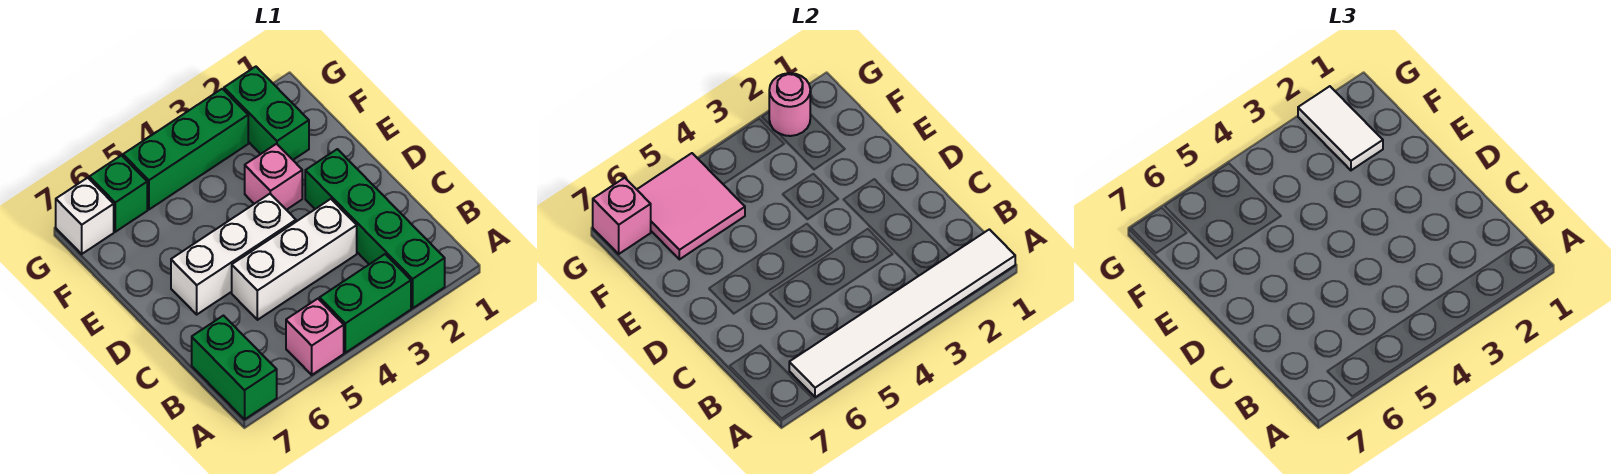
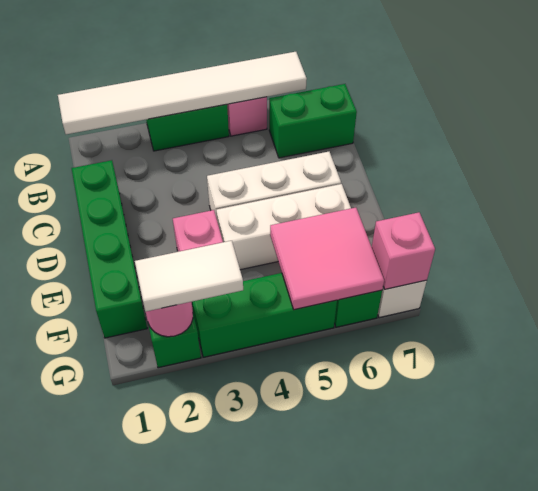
green 1x4 brick [305,149,445,308] -> green 1x4 brick moved to [72,160,147,338]
green 1x2 brick [192,316,277,419] -> green 1x2 brick turned to [269,84,357,158]
white 1x3 brick [232,199,357,320] -> white 1x3 brick moved to [216,184,351,270]
white 1x2 tile [1298,86,1383,170] -> white 1x2 tile turned to [135,241,243,312]

